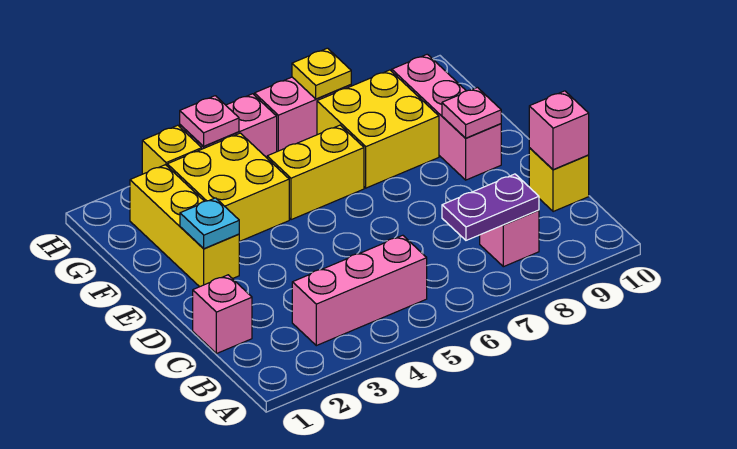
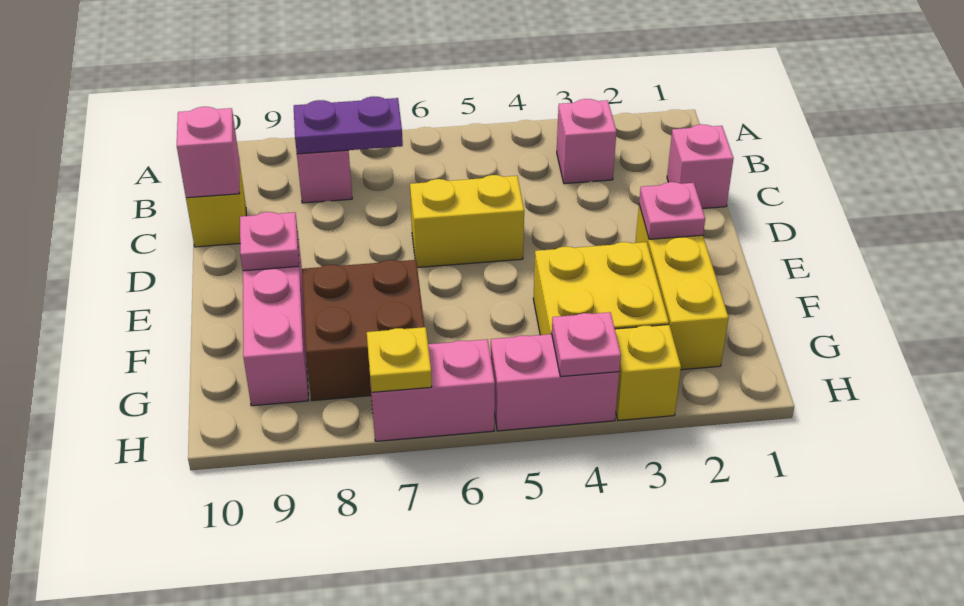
pink 1x3 brick [292,235,427,346] -> pink 1x1 brick [557,99,616,184]
cyan 1x1 plate [180,198,239,249] -> pink 1x1 plate [639,182,705,239]
yellow 1x2 brick [267,125,364,220] -> yellow 1x2 brick moved to [410,175,524,268]
yellow 2x2 brick [317,70,439,188] -> brown 2x2 brick [302,260,424,401]

